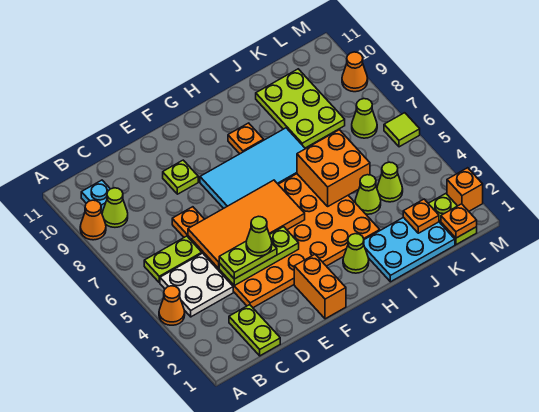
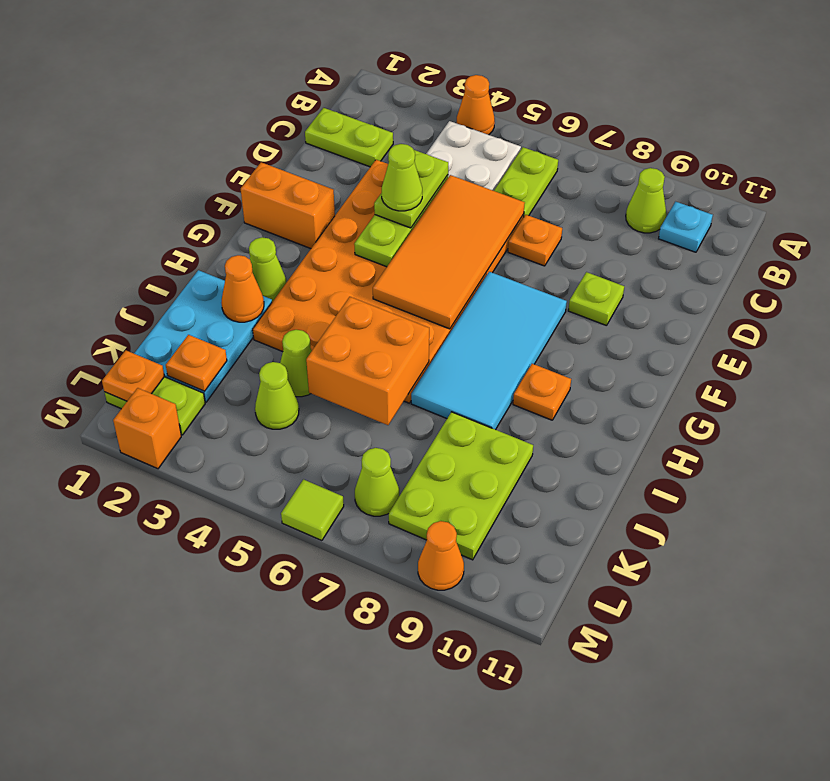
orange 1x1 cone [80,200,106,240] -> orange 1x1 cone moved to [221,255,264,322]
lime 2x3 plate [256,69,345,148] -> lime 2x3 plate turned to [389,412,533,560]

